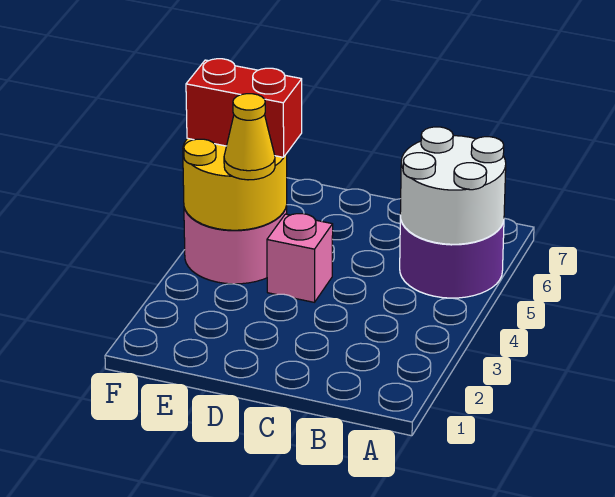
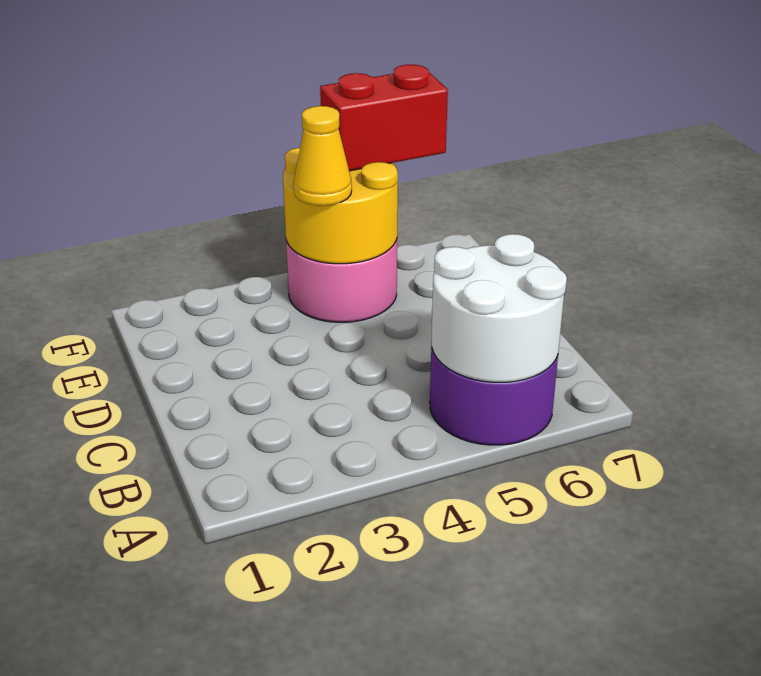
pink 1x1 brick [267,214,333,302] -> none
red 1x2 brick [186,59,302,157] -> red 1x2 brick turned to [320,64,448,171]

